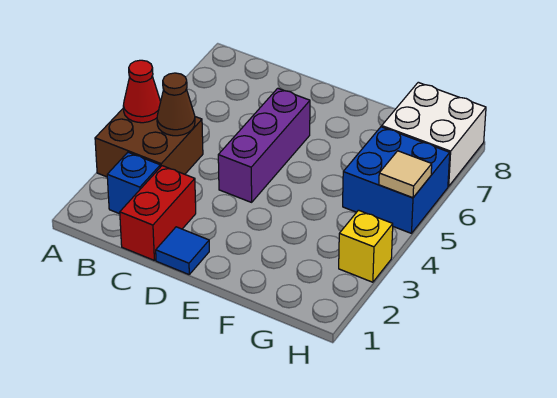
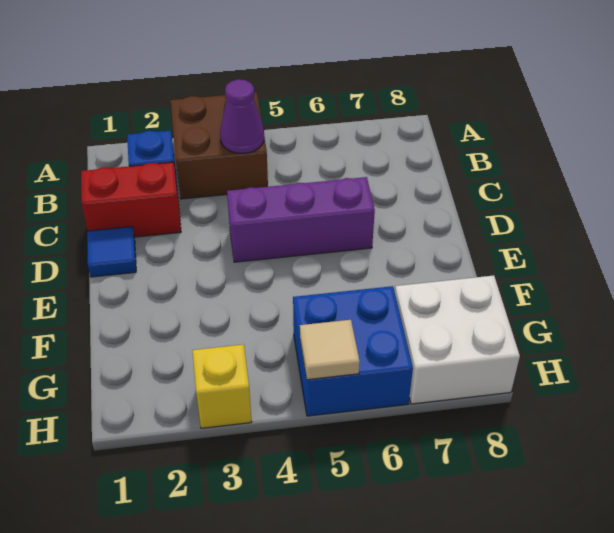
red 1x1 cone [123,60,161,123] -> none
brown 1x1 cone [157,73,195,136] -> purple 1x1 cone [220,79,264,153]

